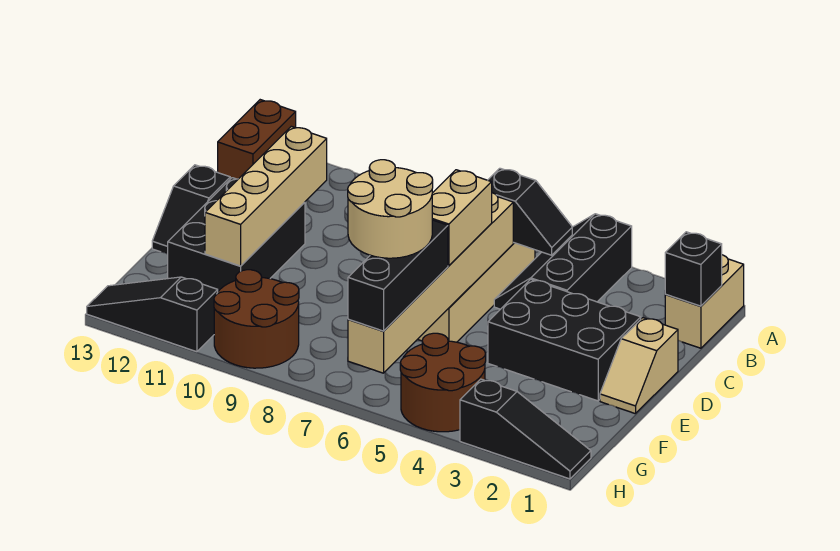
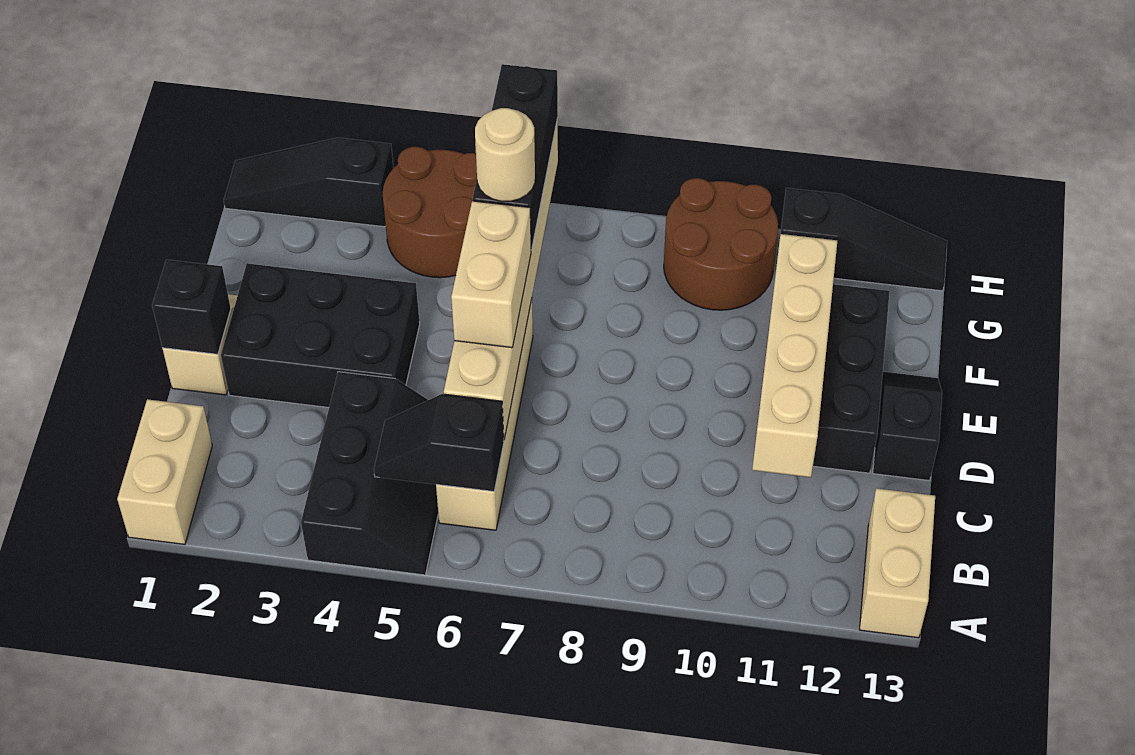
brown 1x2 brick [218,100,296,179] -> tan 1x2 brick [860,488,935,638]
black 1x1 brick [665,232,722,306] -> black 1x1 brick moved to [152,260,231,354]
tan 2x2 round brick [348,160,433,258] -> tan 1x1 round brick [475,108,535,201]

